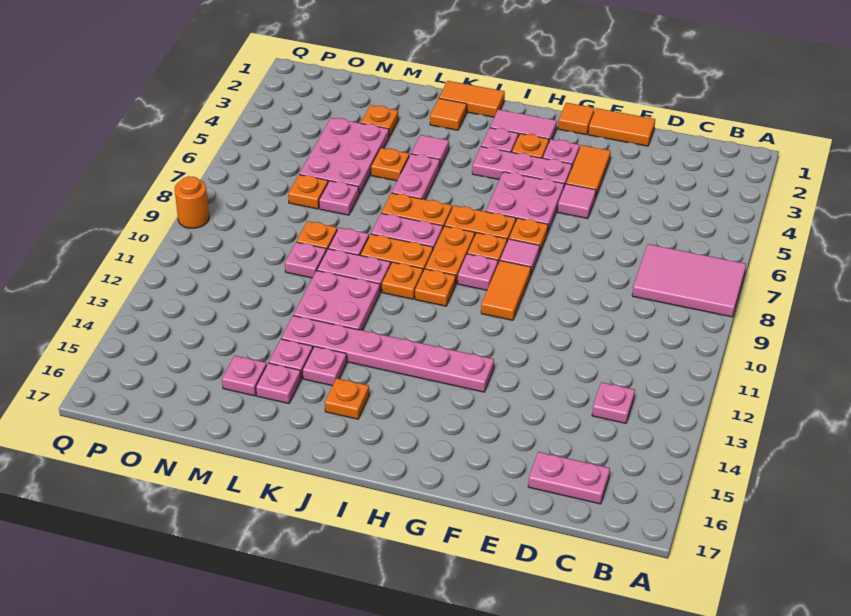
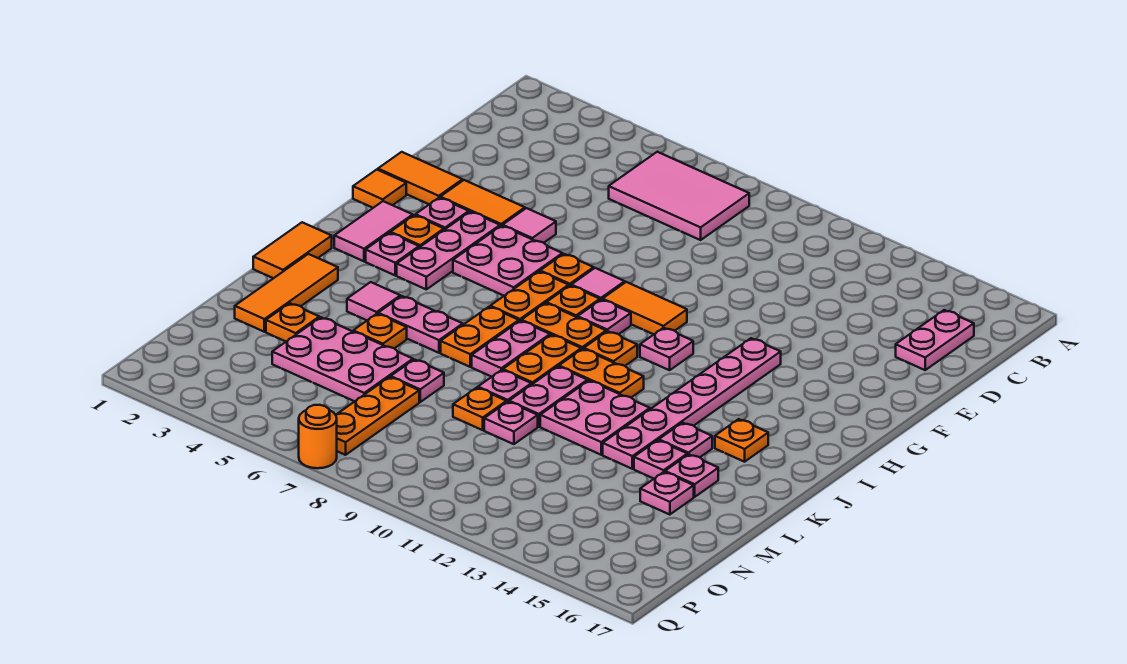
pink 2x3 tile [632,244,746,317] -> pink 2x3 tile turned to [609,152,749,240]
pink 1x1 plate [592,382,635,423] -> pink 1x1 plate moved to [640,328,693,370]
orange 1x2 tile [588,108,655,146] -> orange 1x2 tile turned to [378,152,463,204]
orange 1x1 plate [382,262,423,299] -> orange 1x2 plate [559,349,644,397]
orange 1x1 tile [430,98,467,130] -> orange 1x3 tile [235,254,338,332]
orange 1x1 plate [288,175,328,209] -> orange 1x3 plate [336,377,419,455]
orange 1x1 round brick [174,176,209,228] -> orange 1x1 round brick moved to [299,405,337,468]

